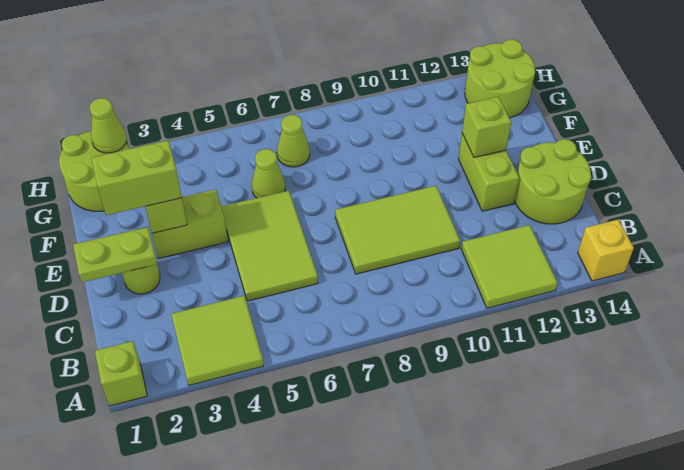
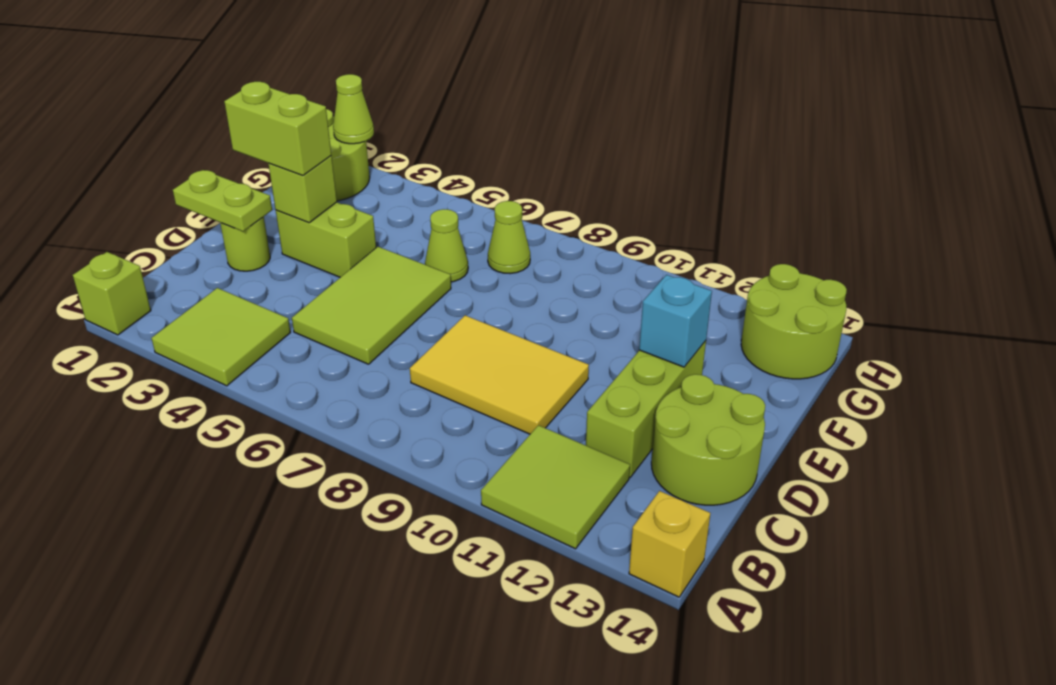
lime 2x3 tile [335,186,460,274] -> yellow 2x3 tile [410,315,589,434]
lime 1x2 brick [458,134,519,211] -> lime 1x3 brick [586,341,706,477]
lime 1x1 brick [462,97,511,157] -> cyan 1x1 brick [639,275,712,367]

